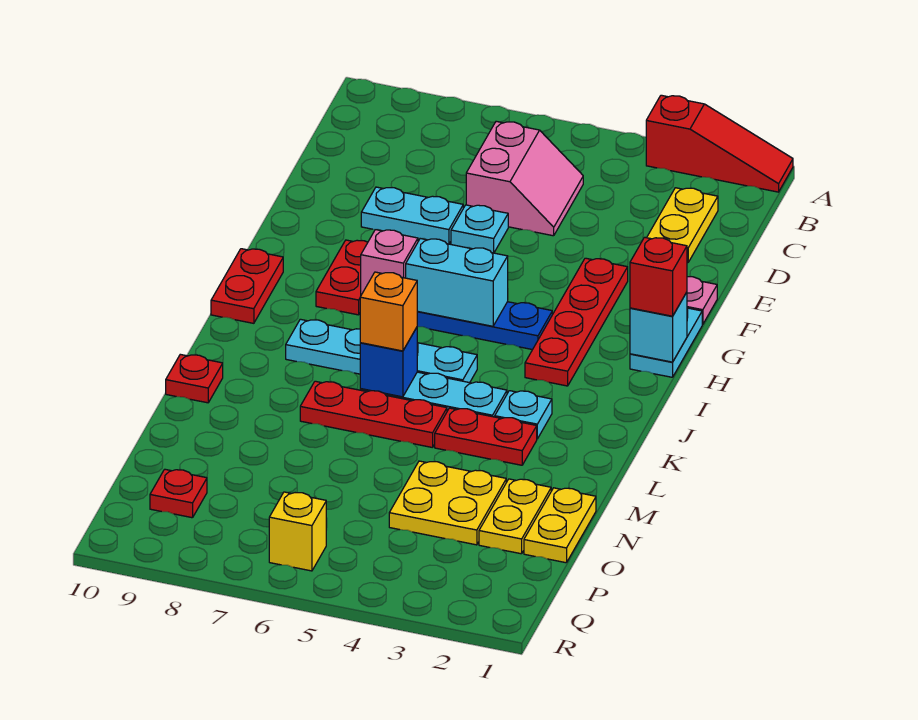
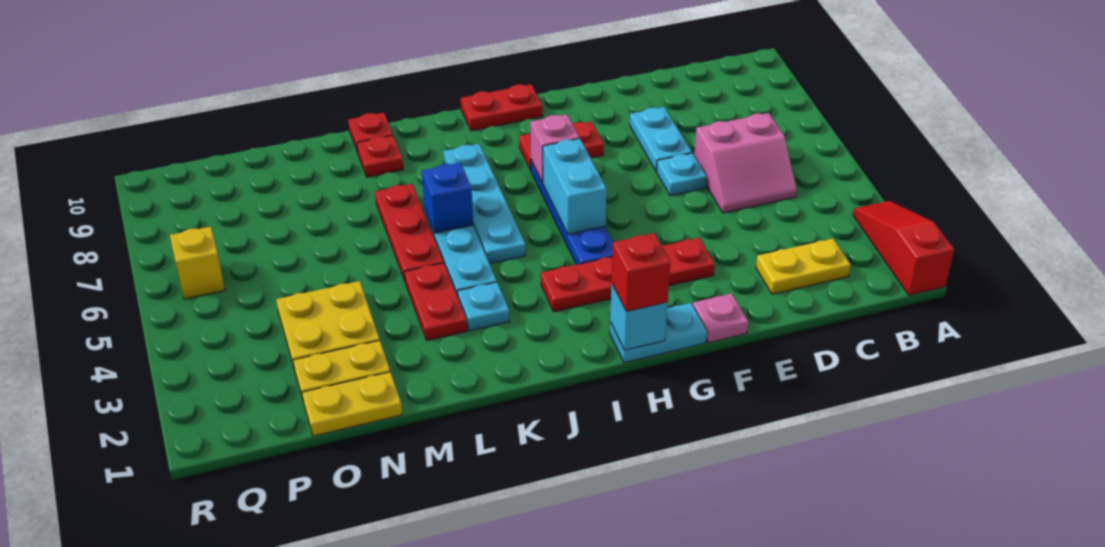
red 1x3 slope [646,95,793,192] -> red 1x3 slope turned to [853,201,954,295]
orange 1x1 brick [360,272,417,351] -> none
red 1x1 plate [150,469,207,518] -> red 1x1 plate moved to [357,136,403,177]

